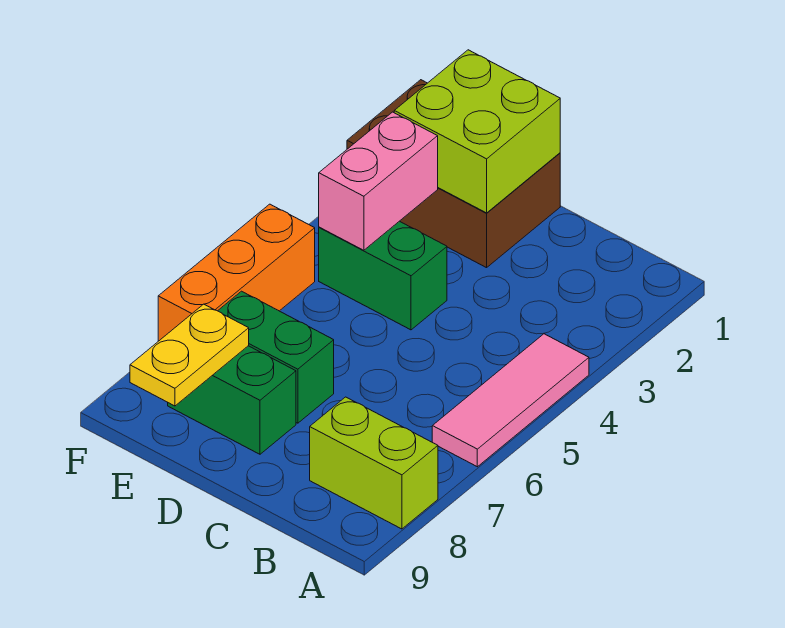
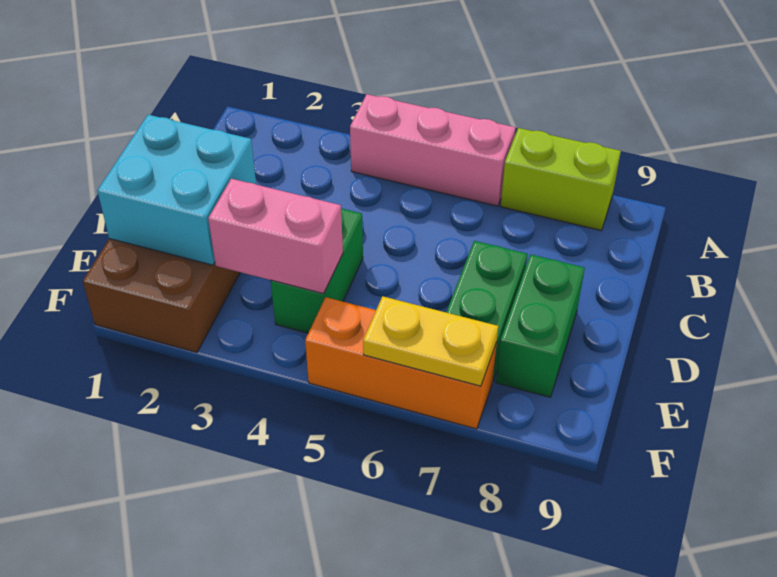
pink 1x3 tile [432,334,589,467] -> pink 1x3 brick [350,94,515,206]
lime 1x2 brick [310,397,438,529] -> lime 1x2 brick turned to [501,128,621,231]
lime 2x2 brick [394,50,560,213] -> cyan 2x2 brick [97,115,256,265]
yellow 1x2 plate [130,304,249,406] -> yellow 1x2 plate moved to [363,296,498,386]

